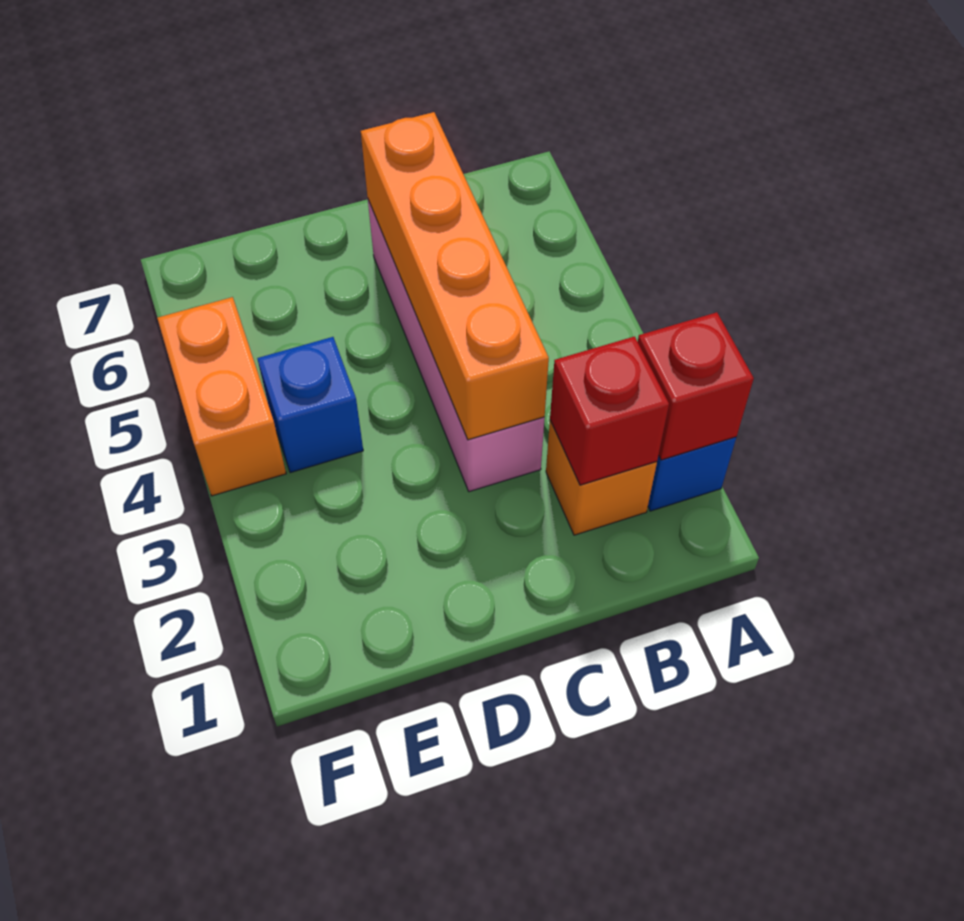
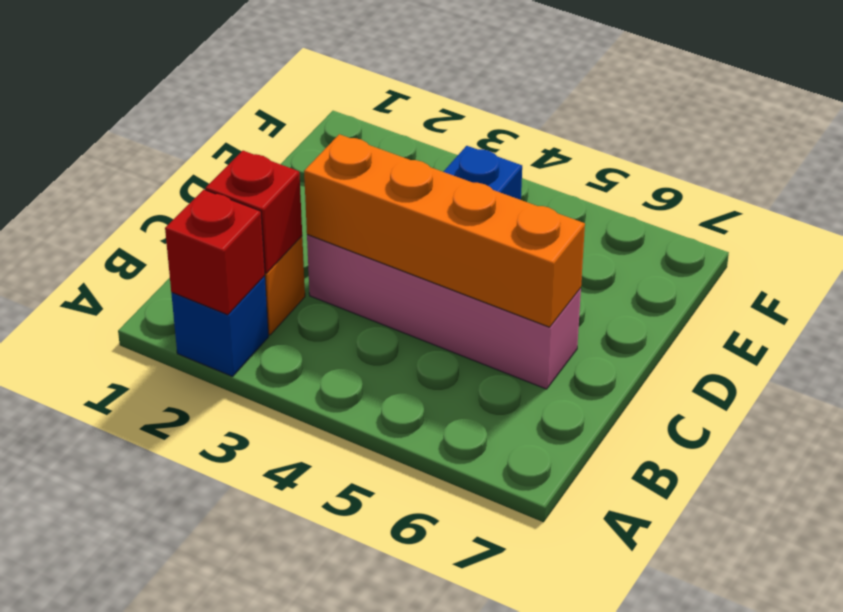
orange 1x2 brick [157,297,286,496] -> none

